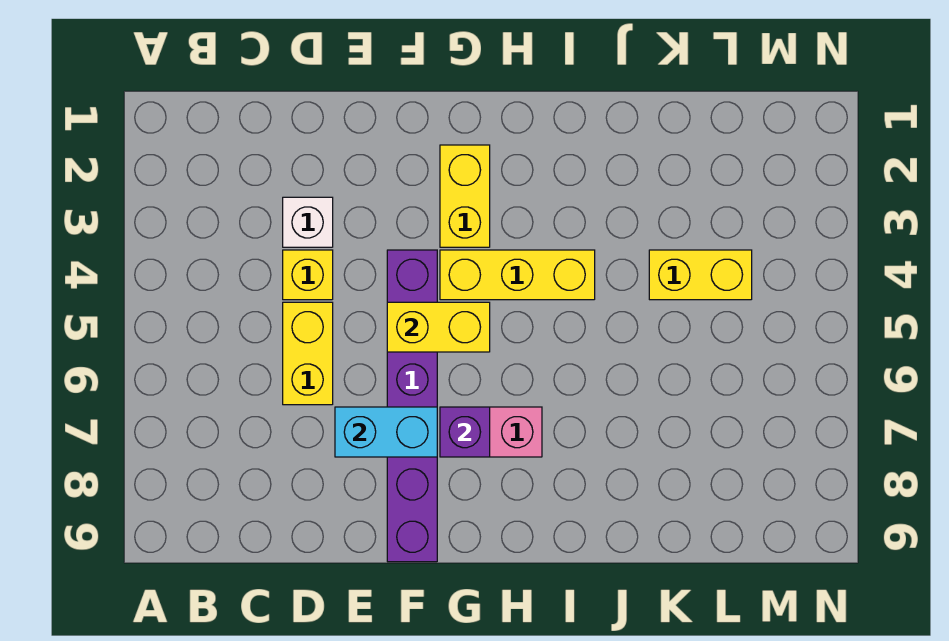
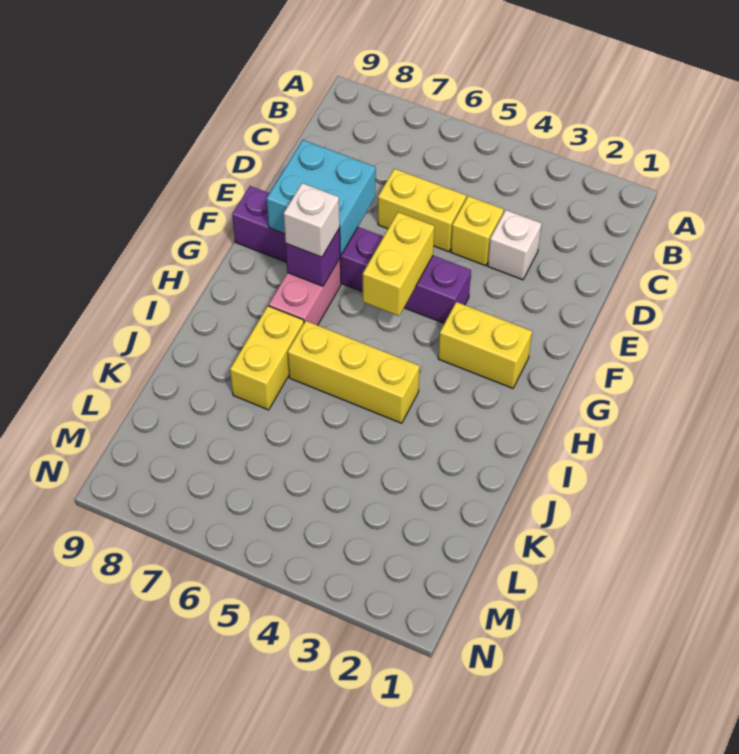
cyan 1x2 brick [335,407,437,457] -> cyan 2x2 brick [267,140,376,255]
yellow 1x3 brick [440,250,595,300] -> yellow 1x3 brick turned to [288,321,420,423]
none -> white 1x1 brick [284,183,340,257]
yellow 1x2 brick [649,250,752,300] -> yellow 1x2 brick moved to [230,306,304,410]

